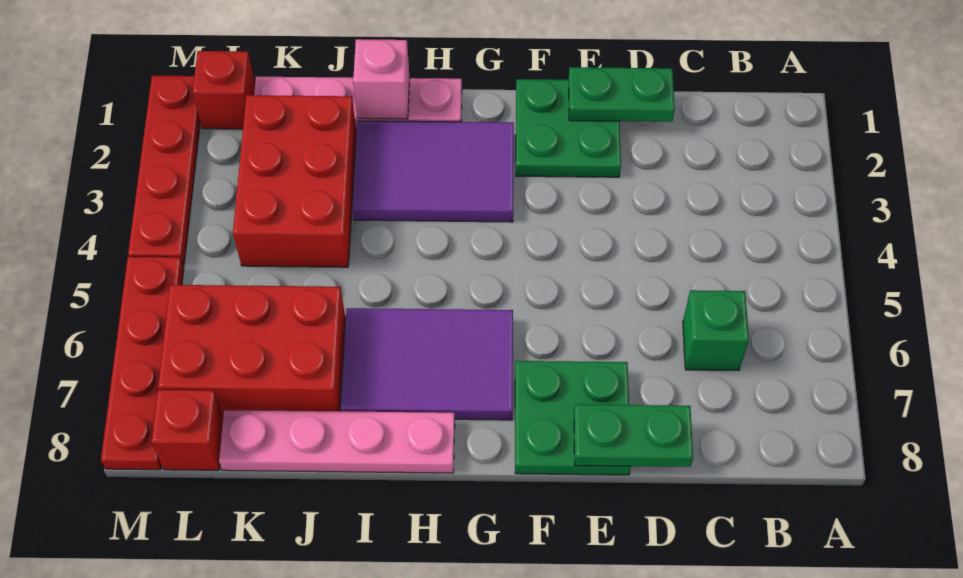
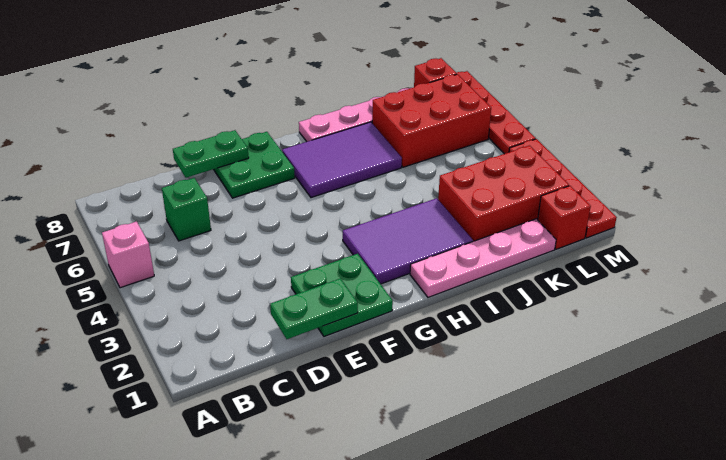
pink 1x1 brick [353,39,410,119] -> pink 1x1 brick moved to [102,222,154,288]
red 2x3 brick [233,95,356,267] -> red 2x3 brick turned to [438,146,569,241]

